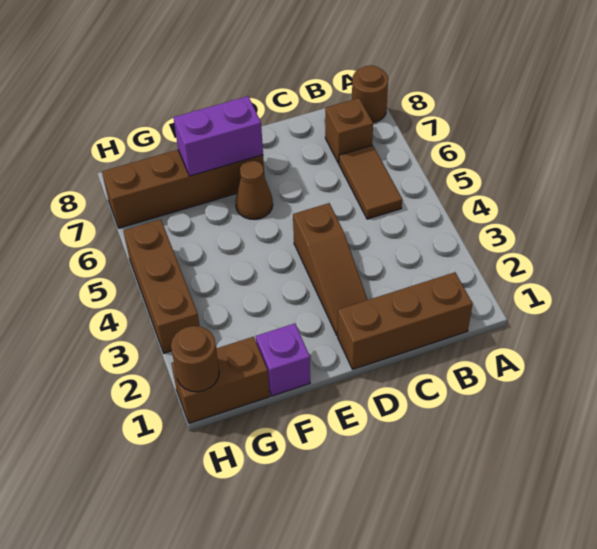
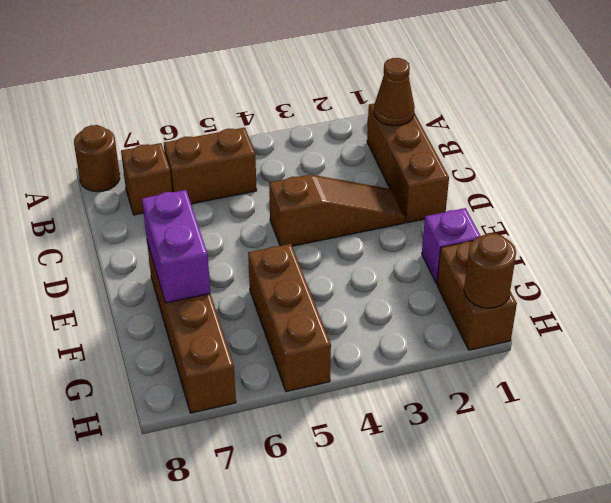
brown 1x2 tile [339,145,402,219] -> brown 1x2 brick [164,128,257,204]
brown 1x1 cone [235,161,273,220] -> brown 1x1 cone moved to [374,58,415,126]
brown 1x3 brick [123,219,199,353] -> brown 1x3 brick turned to [248,244,331,392]

